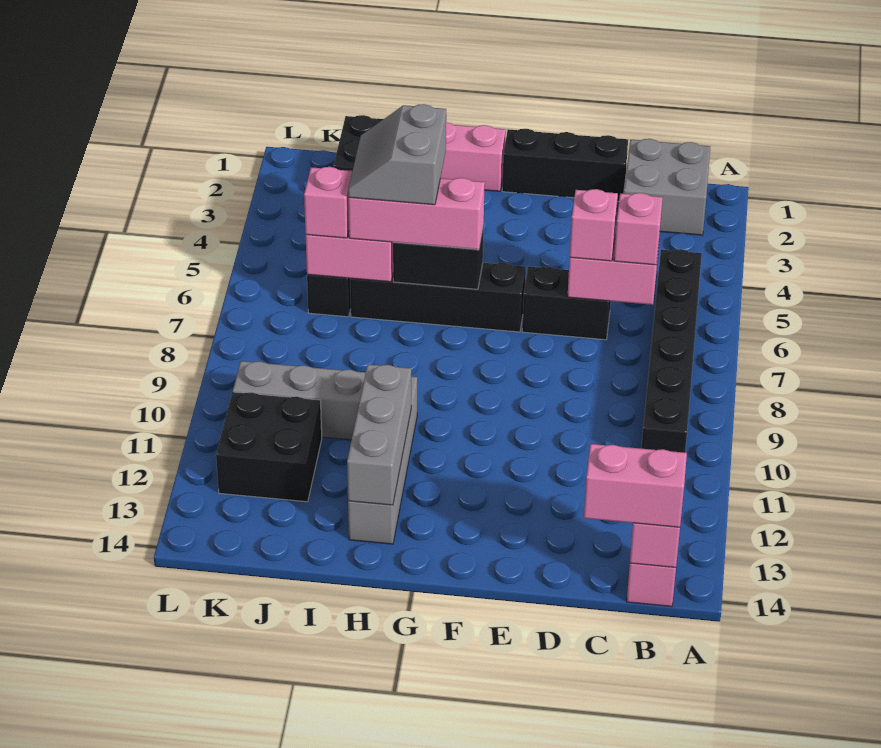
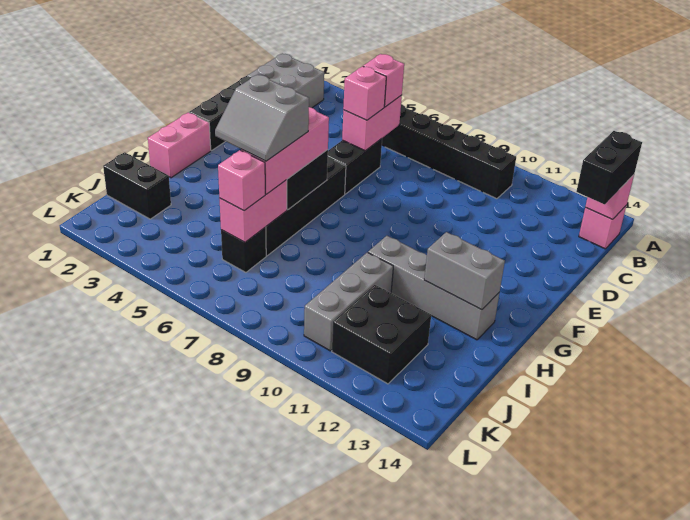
pink 1x2 brick [584,444,687,527] -> black 1x2 brick [576,131,642,204]
grey 1x3 brick [347,364,411,505] -> grey 1x2 brick [424,232,505,310]

